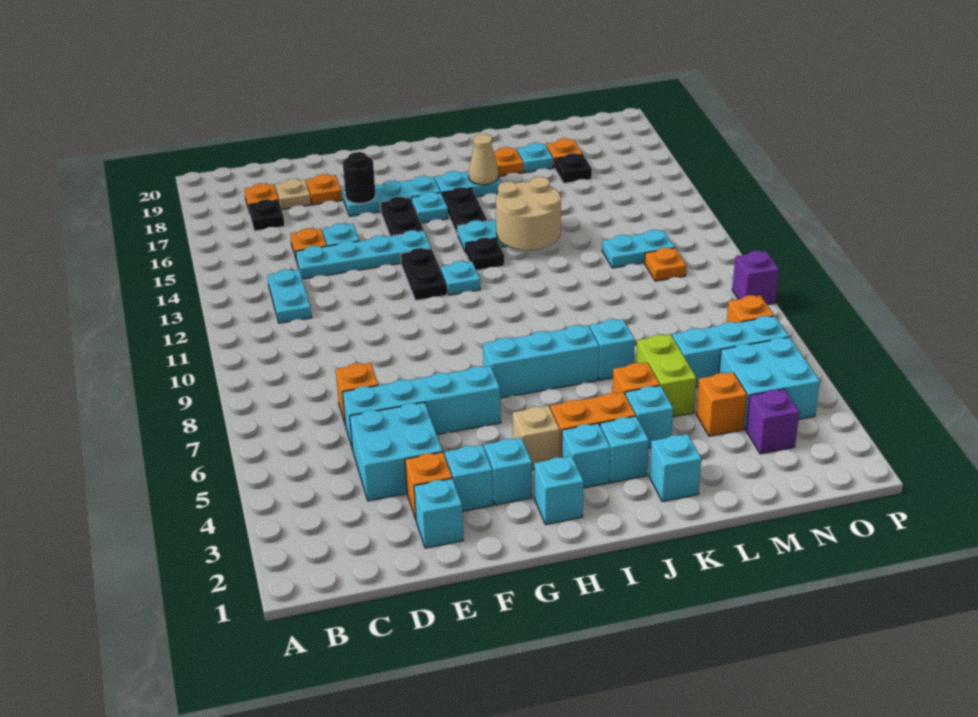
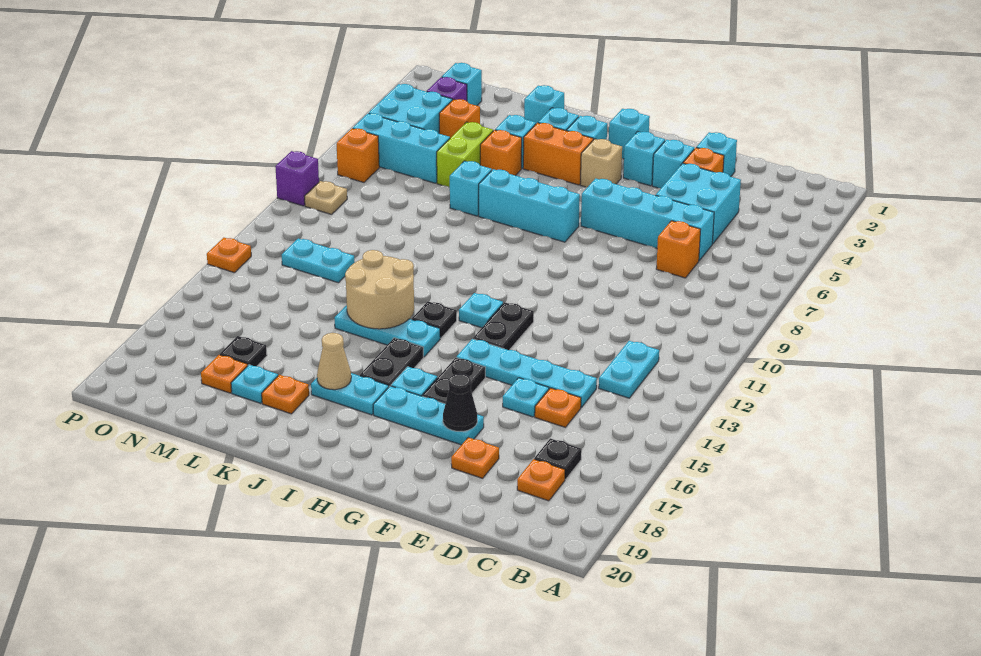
tan 1x1 plate [276,179,311,209] -> tan 1x1 plate moved to [305,181,347,214]
black 1x1 round brick [343,152,376,204] -> black 1x1 cone [443,374,477,431]
none -> cyan 1x1 brick [442,63,482,106]
orange 1x1 plate [645,248,686,281] -> orange 1x1 plate moved to [207,238,251,273]

